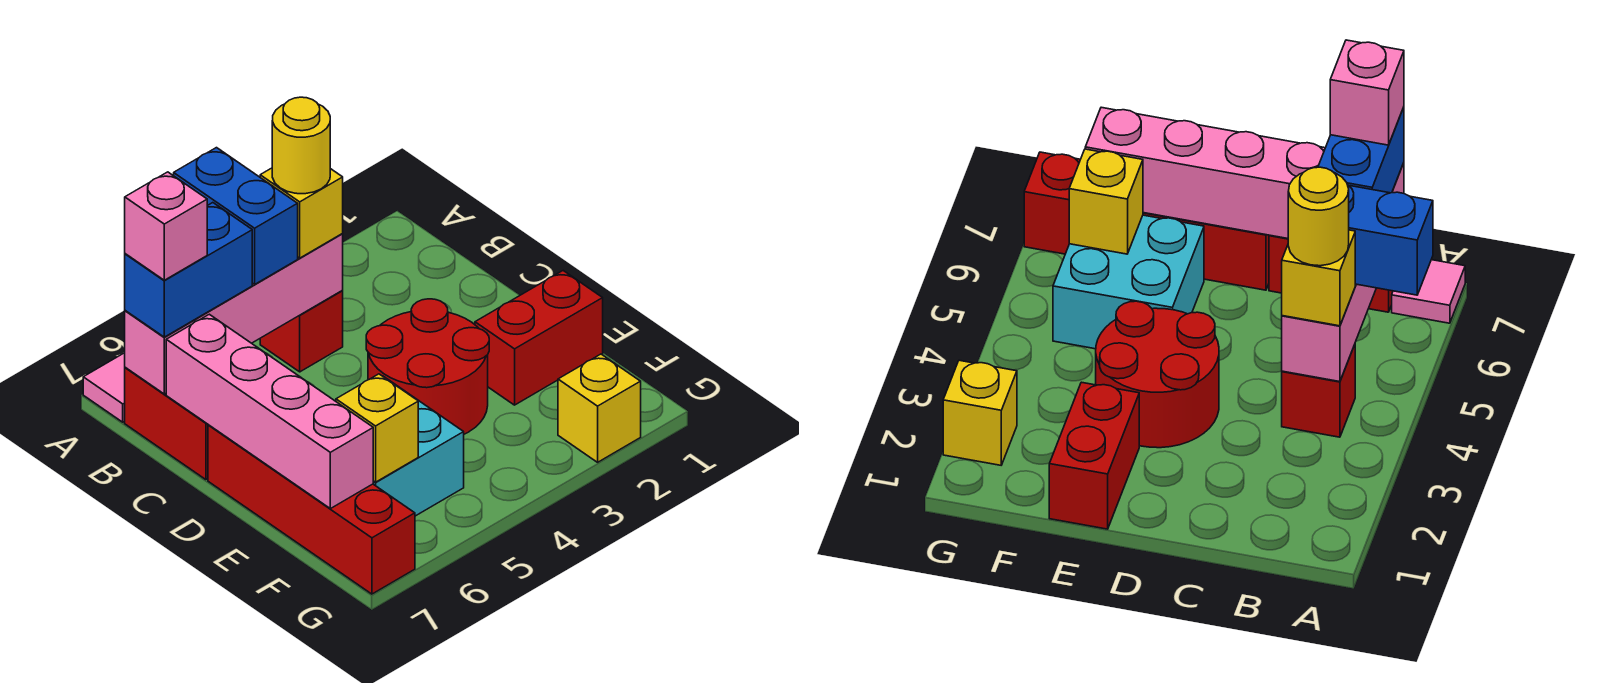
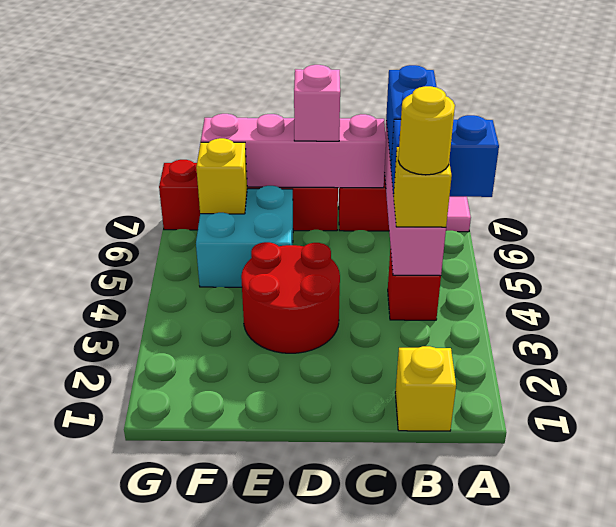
pink 1x1 brick [125,172,207,280] -> pink 1x1 brick moved to [294,65,340,141]
red 1x2 brick [475,271,603,405] -> none
yellow 1x1 brick [558,354,641,462] -> yellow 1x1 brick moved to [395,346,456,431]

